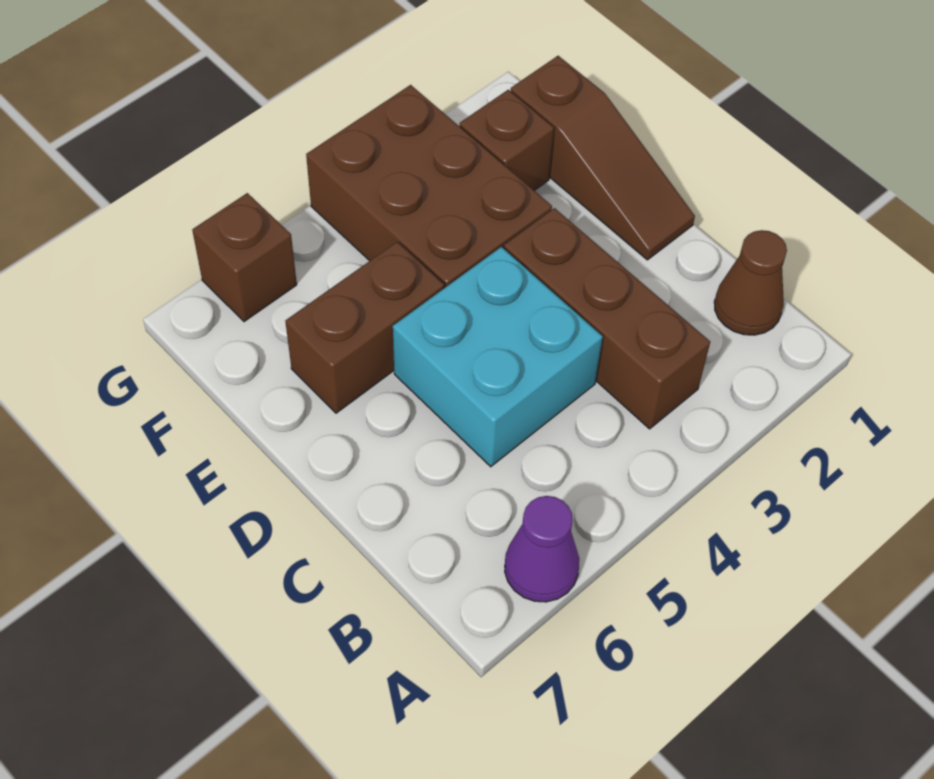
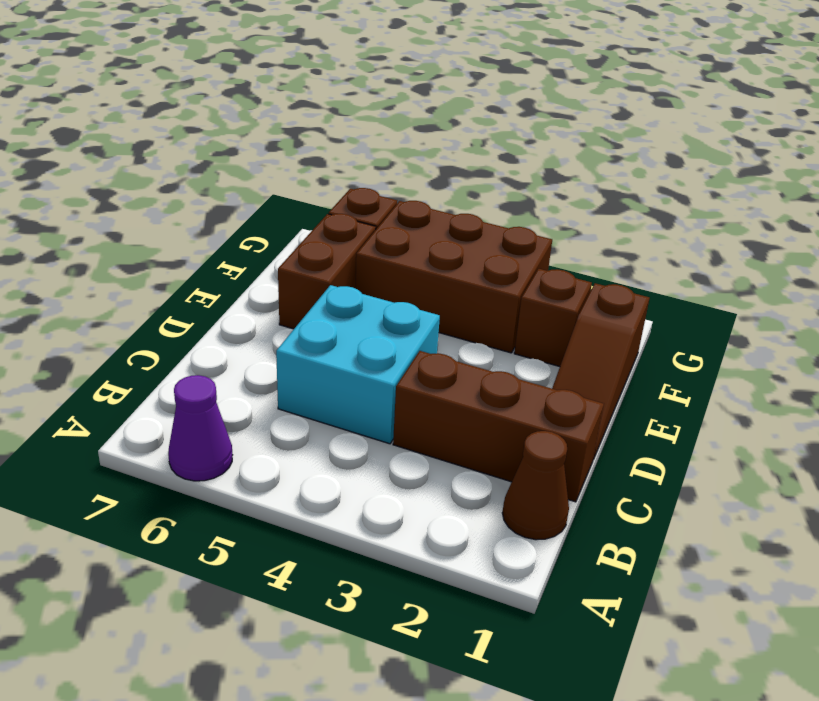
brown 1x3 brick [504,208,710,429] -> brown 1x3 brick turned to [393,351,604,502]
brown 2x3 brick [306,85,552,288] -> brown 2x3 brick turned to [356,201,552,353]
brown 1x2 brick [285,242,444,413] -> brown 1x2 brick turned to [278,214,376,329]

